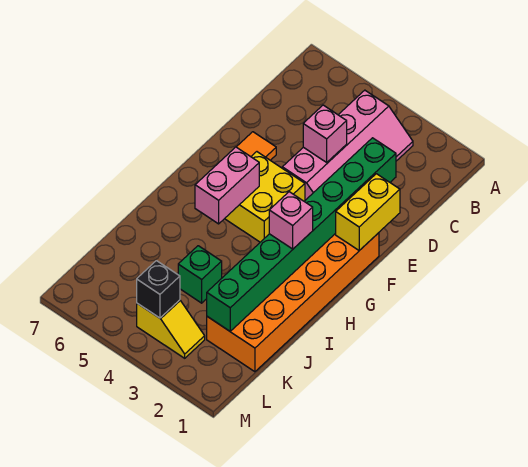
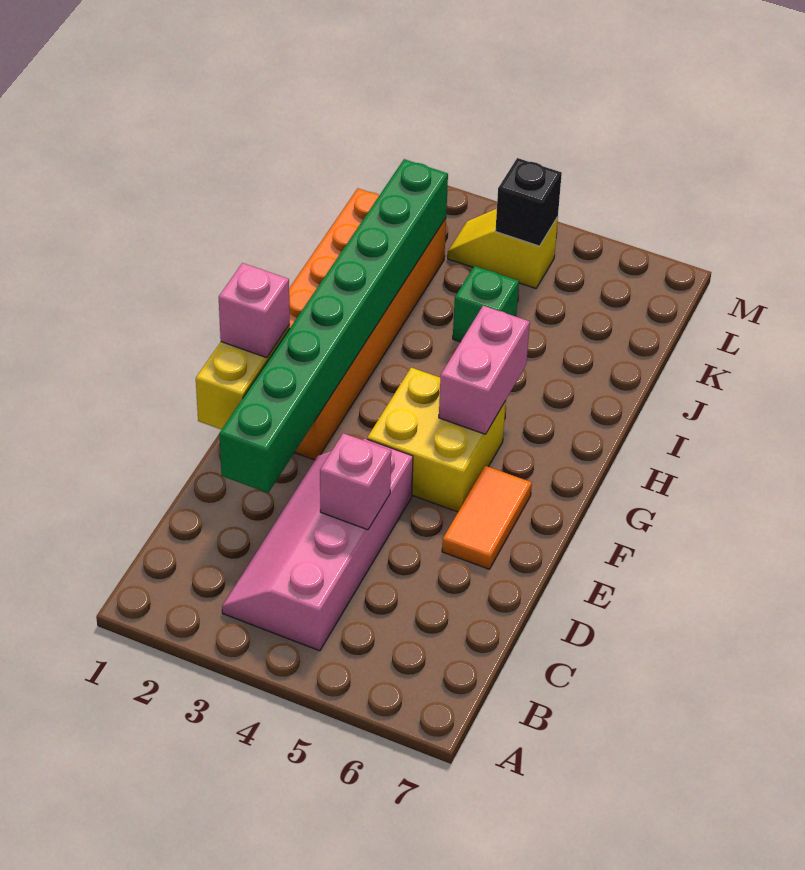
pink 1x1 brick [269,192,313,249] -> pink 1x1 brick moved to [219,263,290,358]

